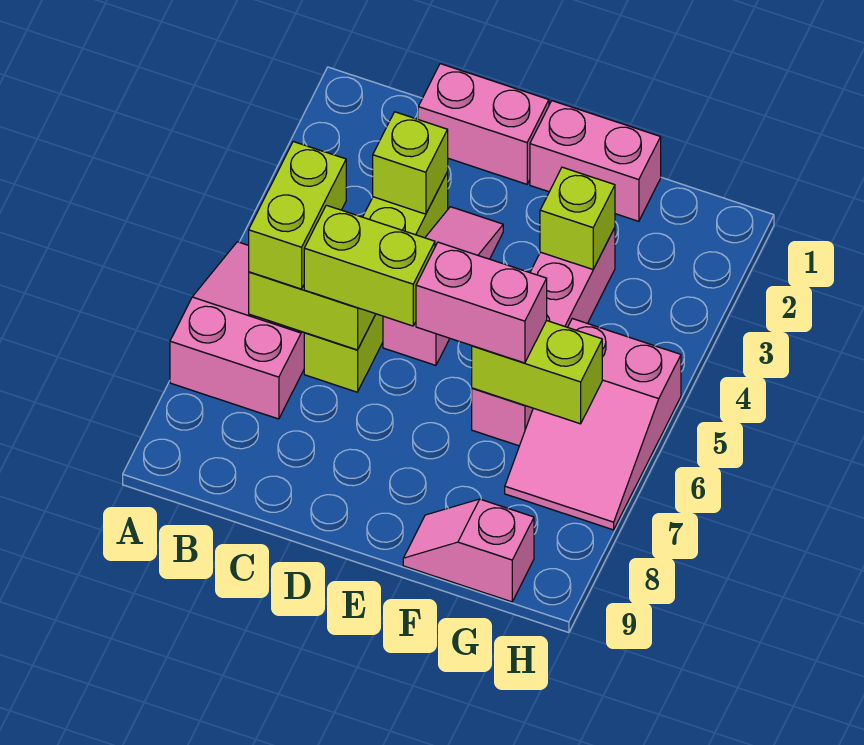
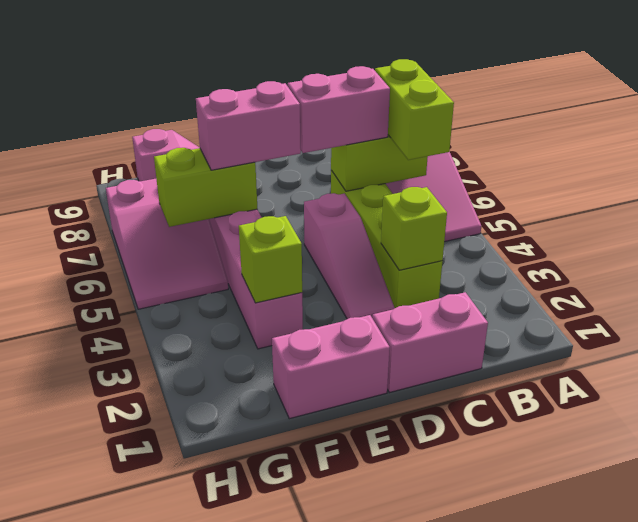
lime 1x2 brick [304,205,435,326] -> pink 1x2 brick [288,66,390,153]
pink 2x3 slope [505,319,681,530] -> pink 2x3 slope turned to [106,179,228,309]

